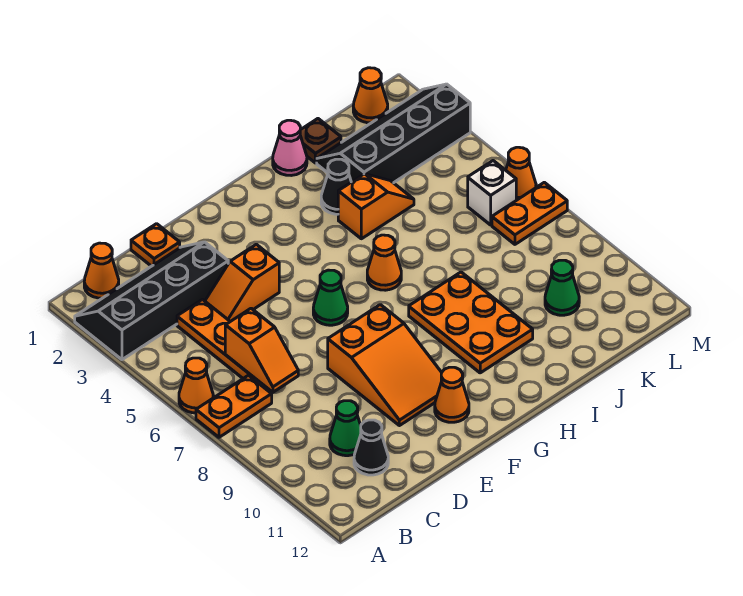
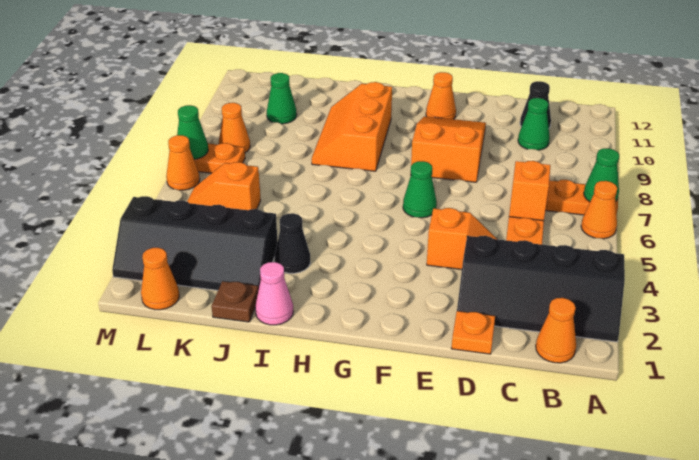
none -> green 1x1 cone [584,148,619,202]
orange 1x1 cone [367,235,401,290] -> orange 1x1 cone moved to [219,103,250,153]
orange 2x3 plate [409,272,533,373] -> orange 2x3 slope [312,82,392,171]
orange 1x2 slope [338,174,414,239] -> orange 1x2 slope moved to [187,162,261,210]
white 1x1 brick [468,161,516,225] -> none
none -> green 1x1 cone [177,105,208,159]

